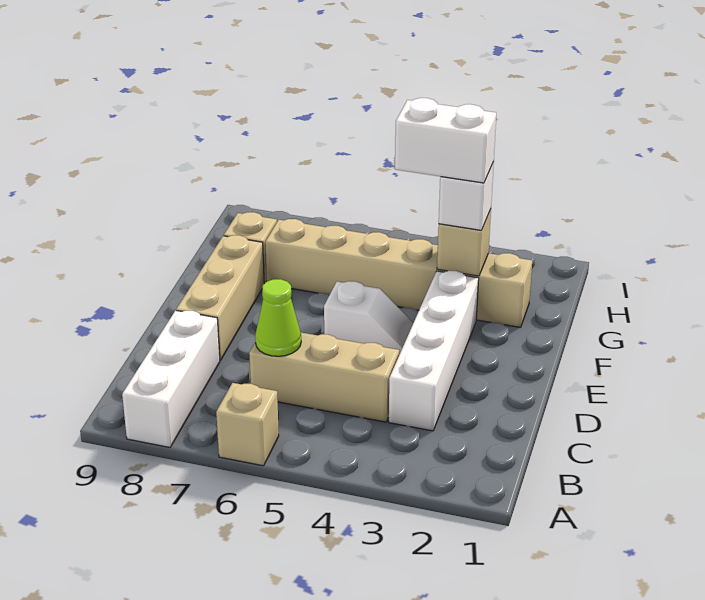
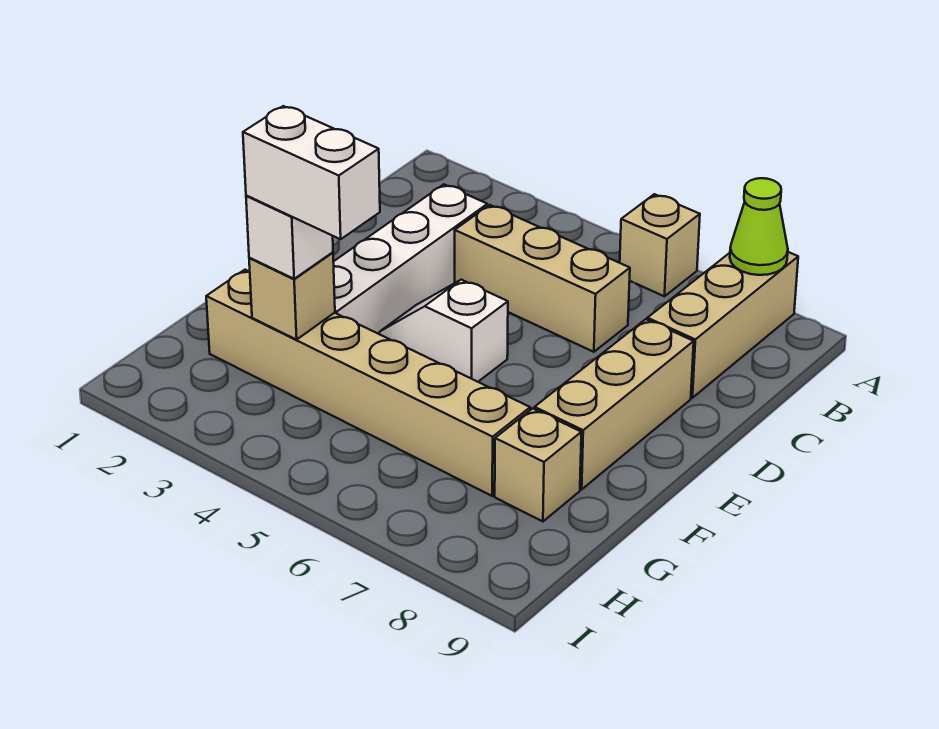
white 1x3 brick [122,310,220,447] -> tan 1x3 brick [647,252,798,398]
lime 1x1 cone [255,279,301,356] -> lime 1x1 cone moved to [730,178,788,275]

